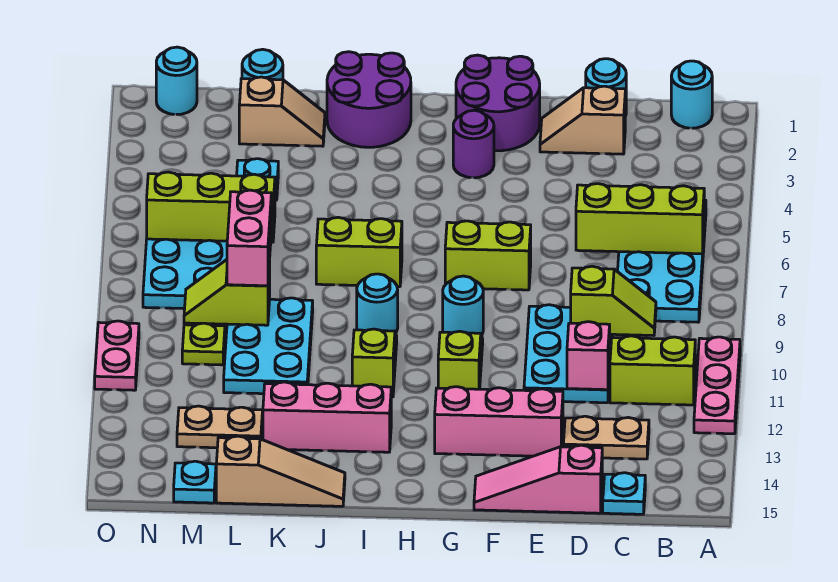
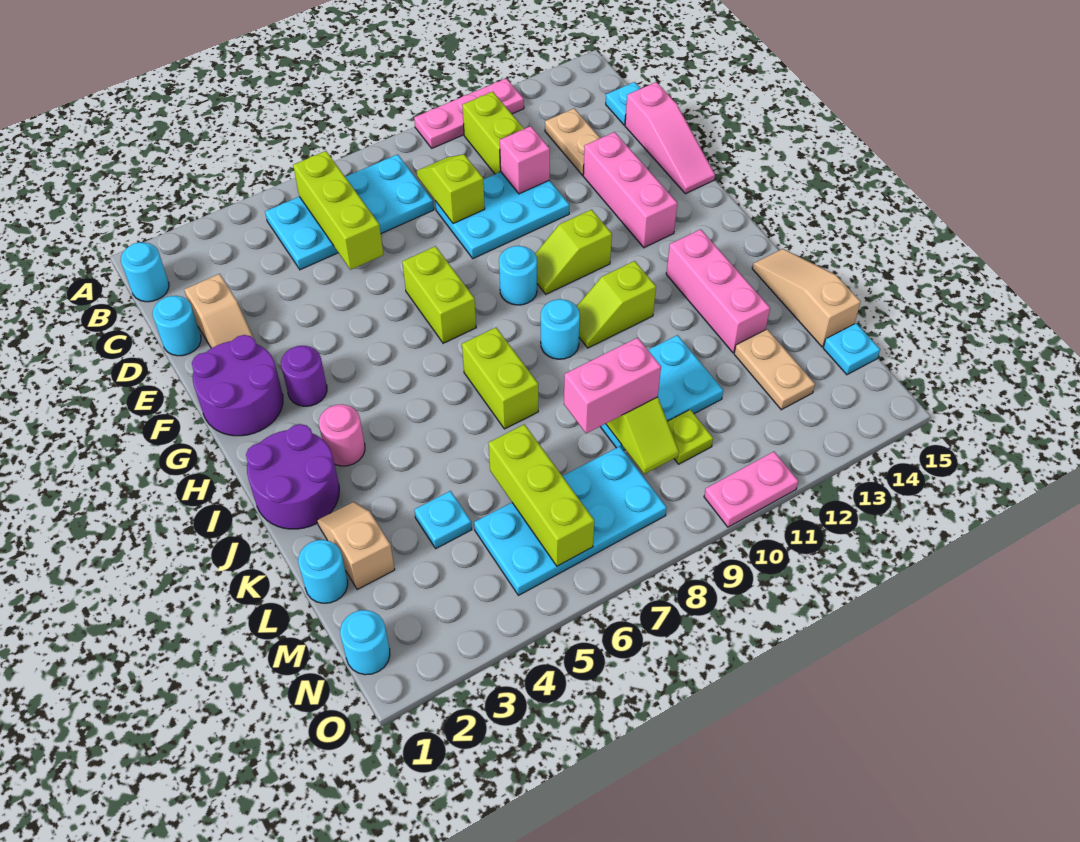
none -> pink 1x1 round brick [319,404,365,466]

